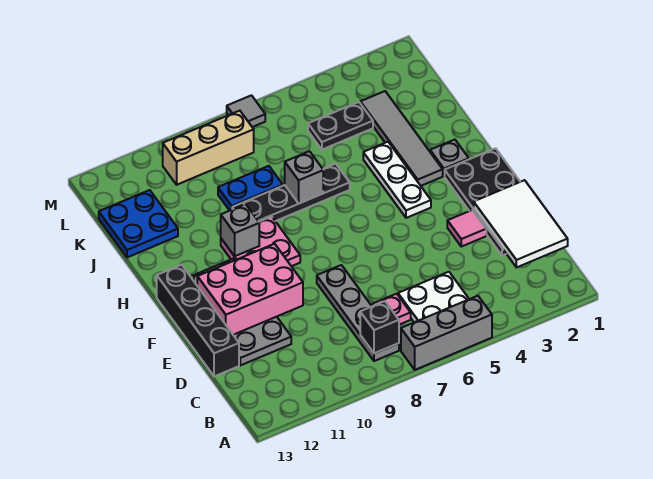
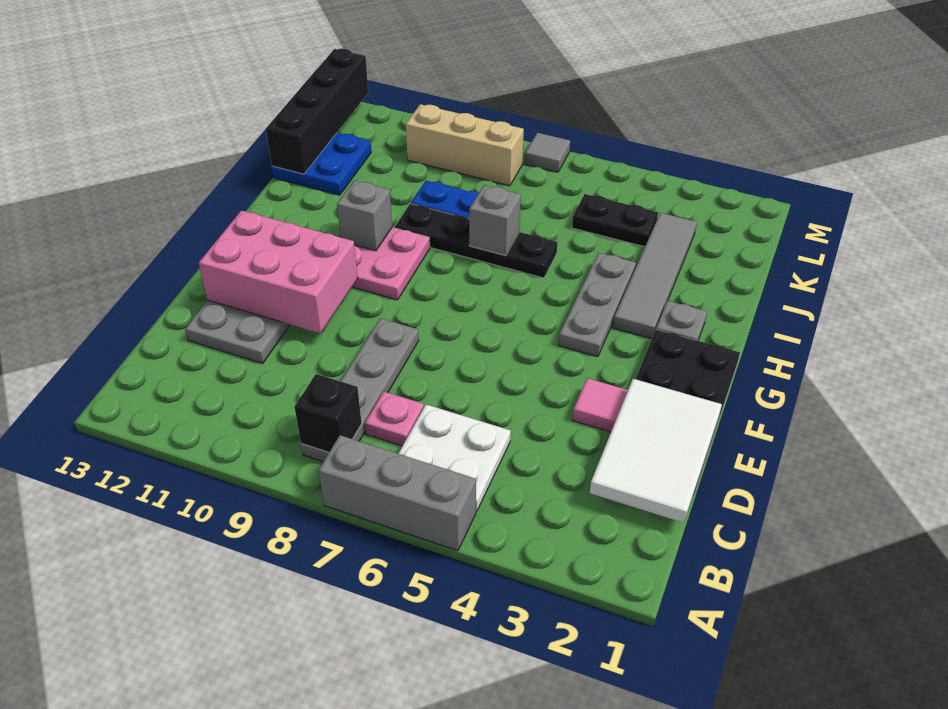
black 1x4 brick [157,265,239,377] -> black 1x4 brick moved to [266,49,368,174]
white 1x3 plate [363,142,431,218] -> grey 1x3 plate [559,253,636,357]

